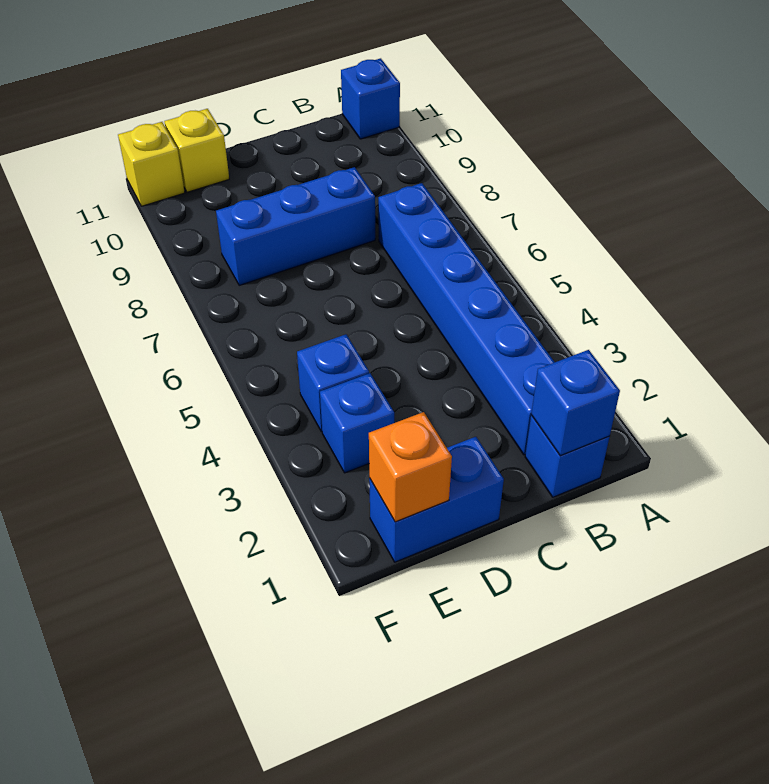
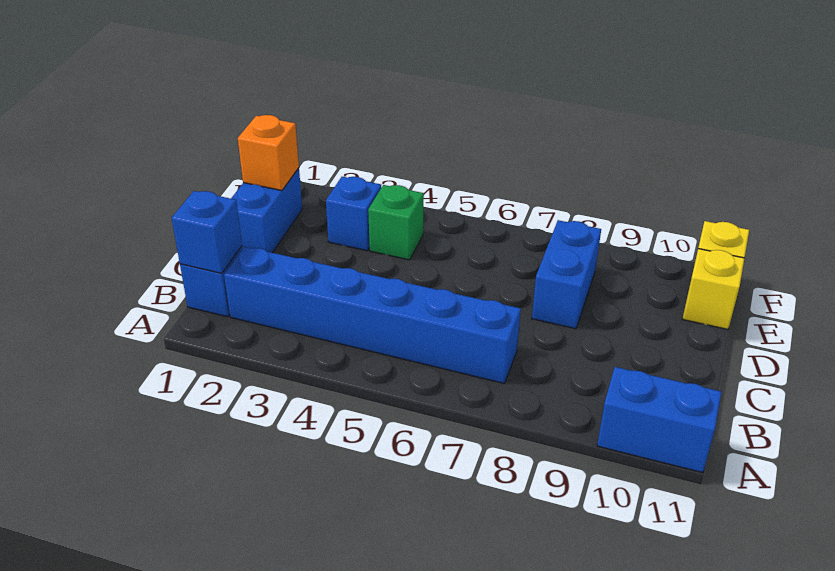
blue 1x1 brick [341,58,400,139] -> blue 1x2 brick [597,367,721,473]
blue 1x3 brick [216,167,375,285] -> blue 1x2 brick [532,220,601,329]
blue 1x1 brick [297,334,369,432] -> green 1x1 brick [368,185,424,260]

